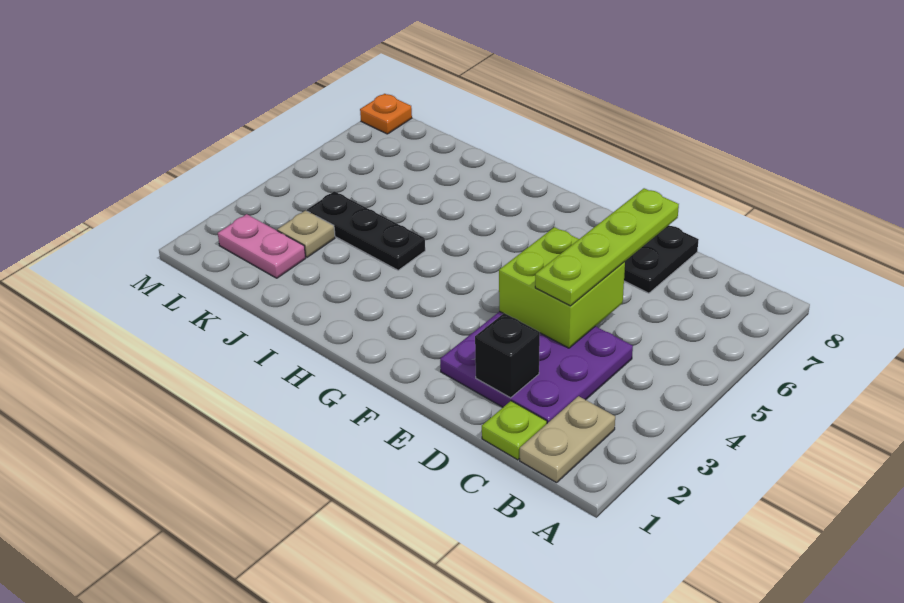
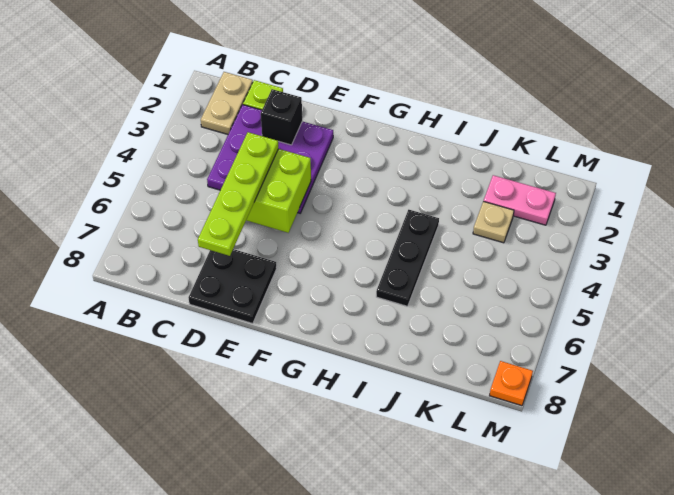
black 1x3 plate [307,191,425,270] -> black 1x3 plate turned to [376,210,439,306]

